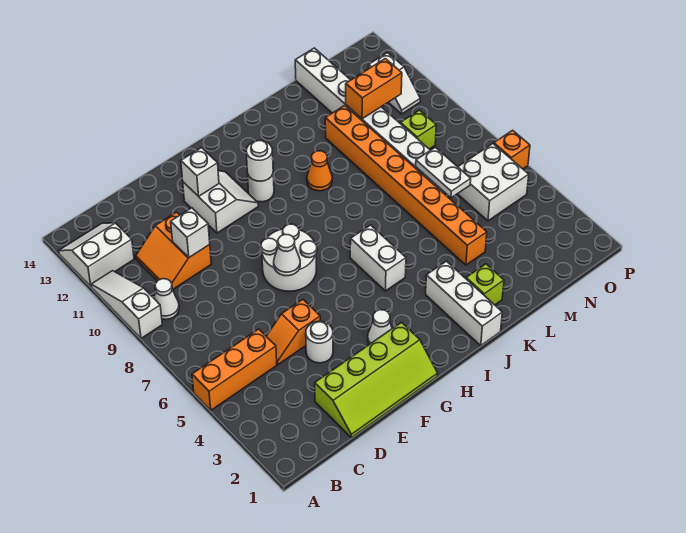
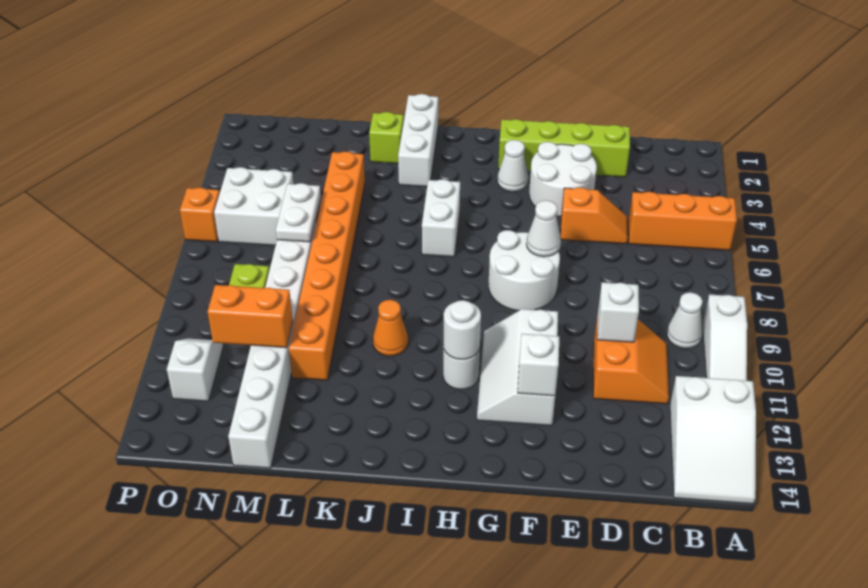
white 2x2 slope [59,223,134,286] -> white 2x3 slope [670,376,756,504]
white 1x1 round brick [306,321,333,363] -> white 2x2 round brick [529,142,597,217]
white 2x2 slope [183,171,258,233] -> white 2x3 slope [477,309,558,426]

